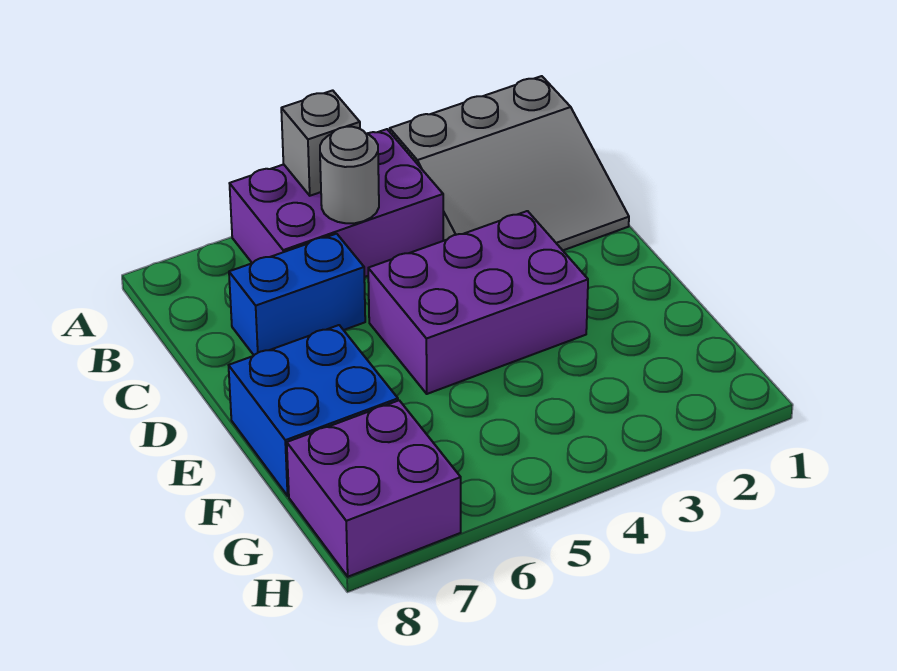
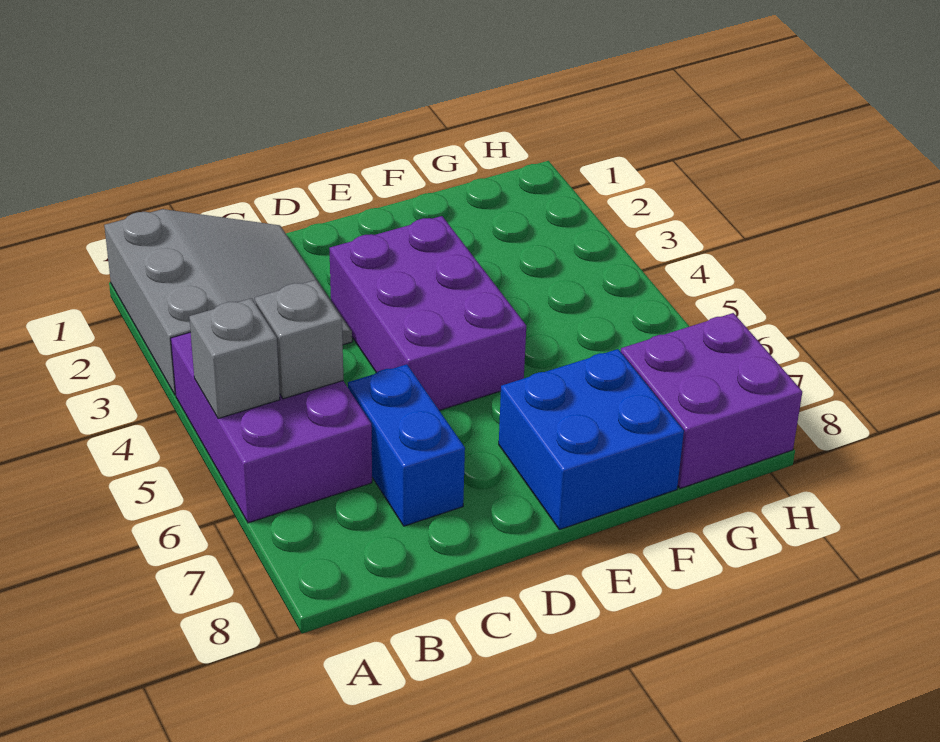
grey 1x1 round brick [320,127,379,223] -> grey 1x1 brick [255,280,343,399]

